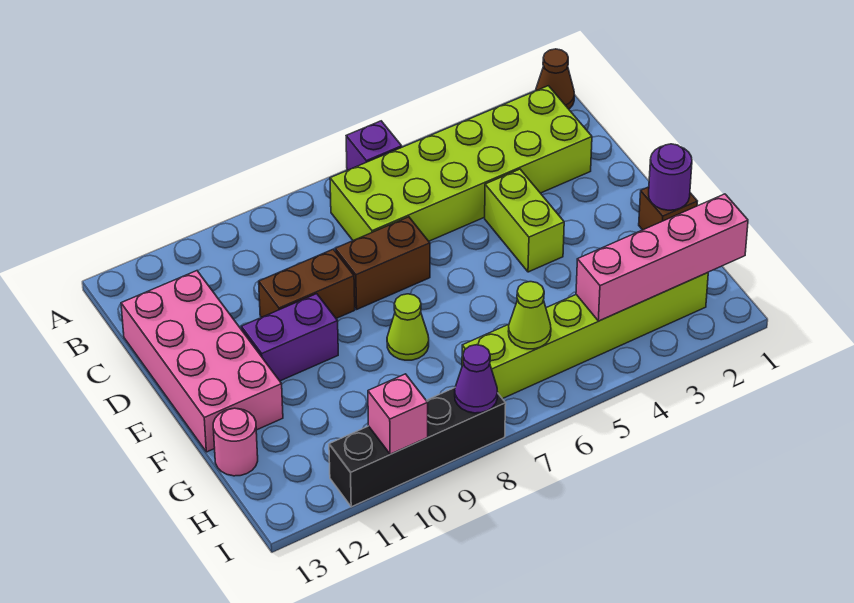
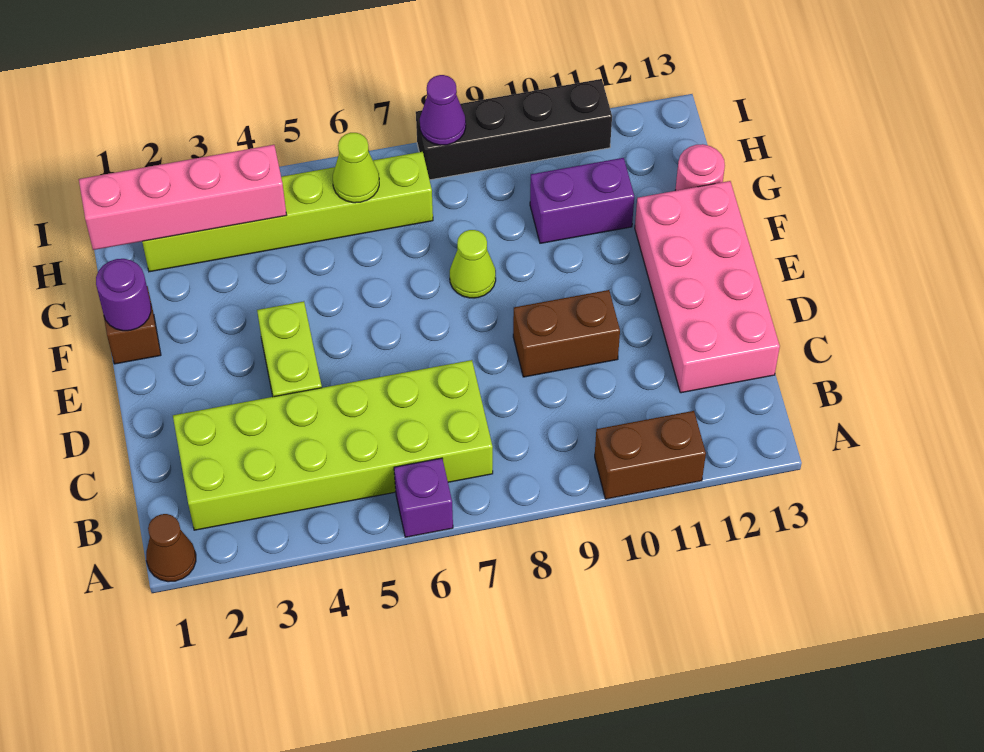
brown 1x2 brick [335,217,430,309] -> brown 1x2 brick moved to [595,411,706,499]
purple 1x2 brick [241,294,338,381] -> purple 1x2 brick moved to [530,158,634,243]
pink 1x1 brick [368,374,428,454] -> none

